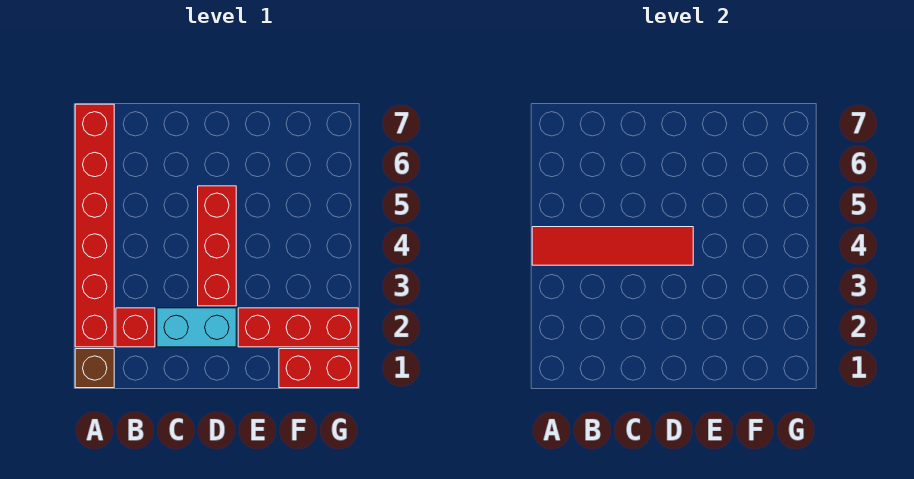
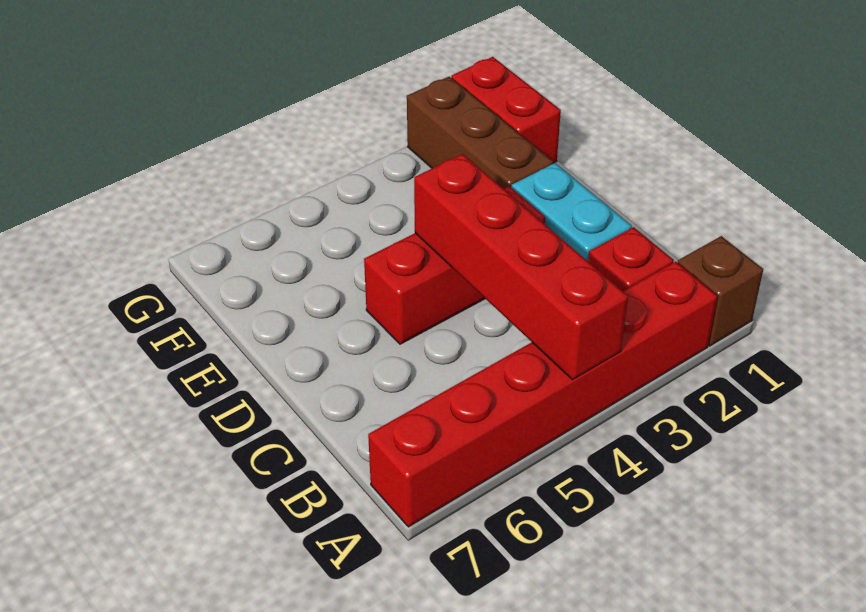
red 1x4 tile [532,227,693,265] -> red 1x4 brick [414,154,628,380]
red 1x3 brick [238,308,358,347] -> brown 1x3 brick [407,76,553,189]

